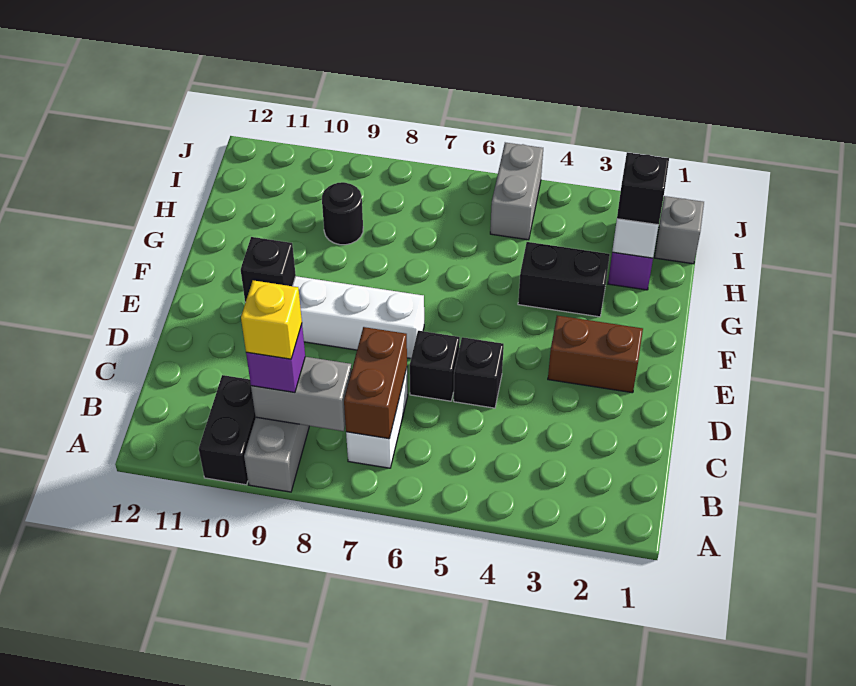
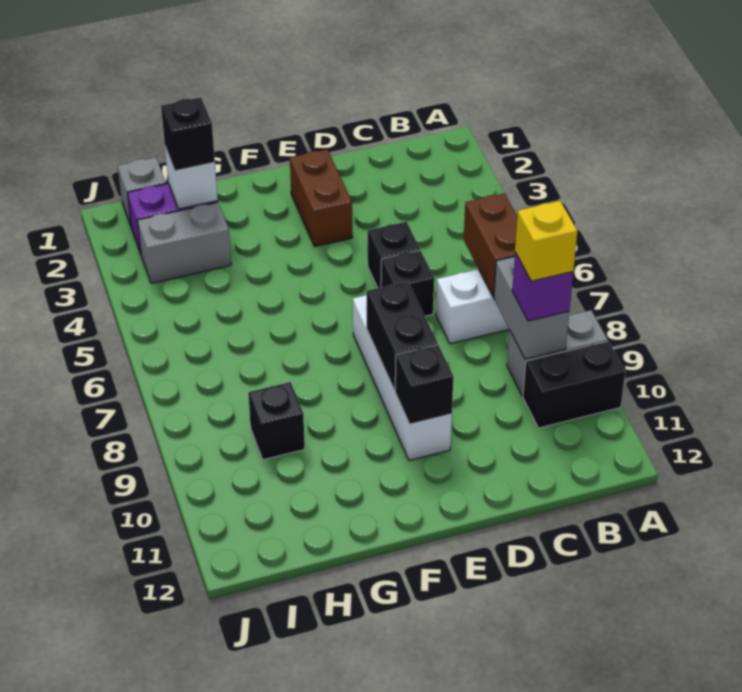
brown 1x2 brick [344,327,407,439] -> brown 1x2 brick turned to [464,193,518,297]
black 1x2 brick [518,242,610,317] -> black 1x2 brick moved to [367,281,438,390]
black 1x1 round brick [322,182,363,245] -> black 1x1 brick [248,382,305,460]
grey 1x2 brick [490,143,543,240] -> grey 1x2 brick moved to [137,202,231,283]

